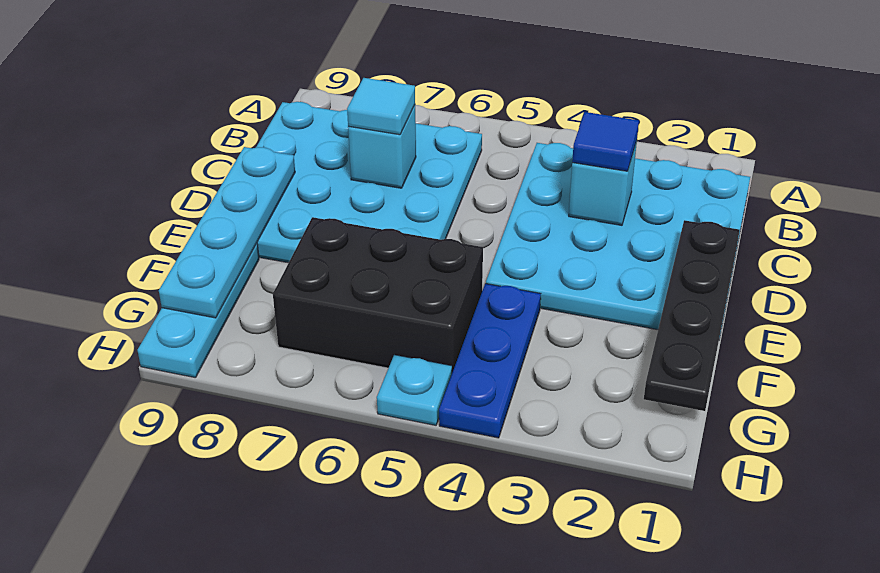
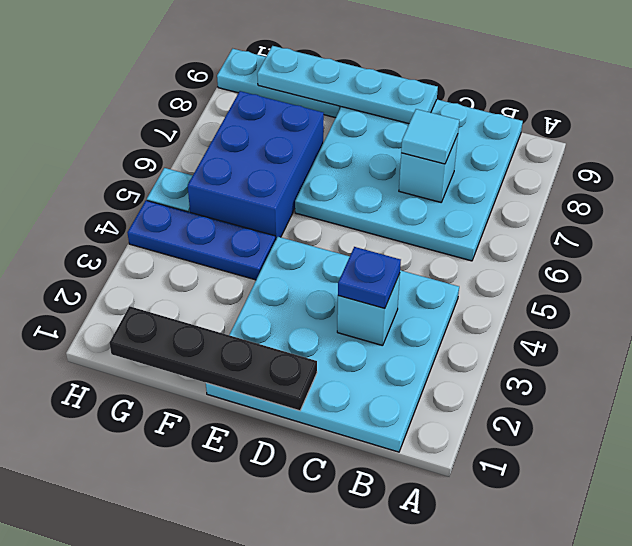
blue 1x1 tile [572,112,639,171] -> blue 1x1 plate [338,247,401,309]
black 2x3 brick [273,217,483,373] -> blue 2x3 brick [188,91,324,239]

